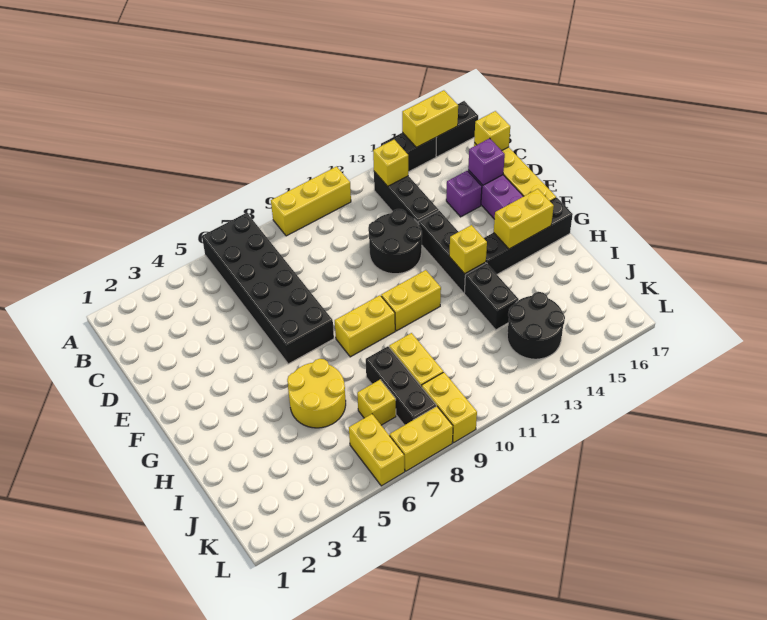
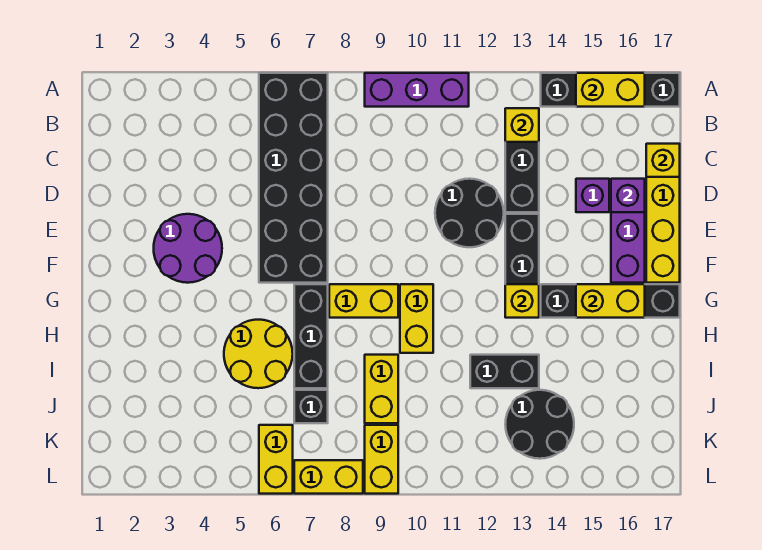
yellow 1x3 brick [271,167,351,236] -> purple 1x3 brick [365,73,469,107]
none -> purple 2x2 round brick [154,214,222,283]
yellow 1x2 brick [381,270,441,331] -> yellow 1x2 brick turned to [400,284,433,353]
black 1x2 brick [464,263,519,330] -> black 1x2 brick turned to [470,355,539,388]
black 1x3 brick [366,346,436,425] -> black 1x3 brick moved to [294,284,328,388]
yellow 1x1 brick [357,380,396,425] -> black 1x1 brick [294,390,328,423]

